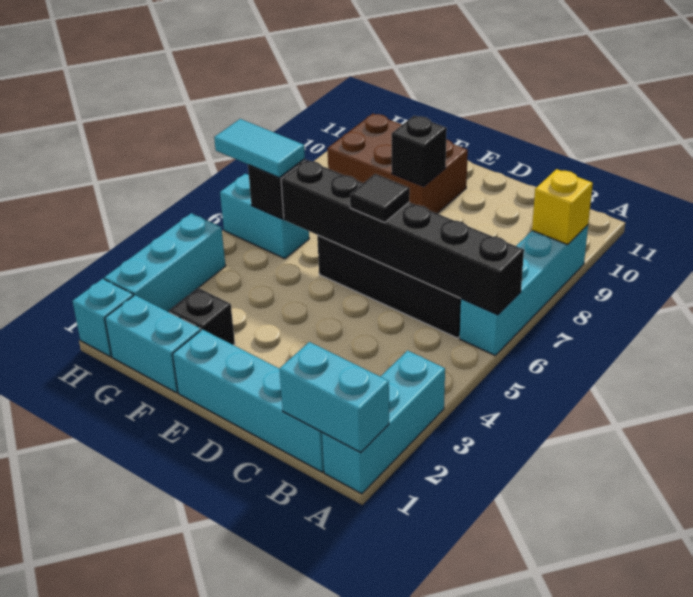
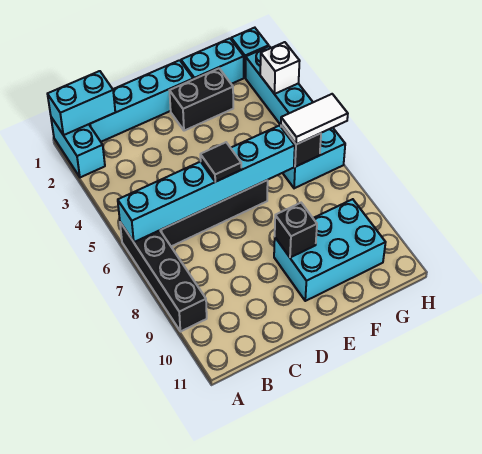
cyan 1x3 brick [322,351,445,494] -> cyan 1x2 brick [51,117,105,177]
cyan 1x4 brick [460,225,588,356] -> black 1x4 brick [120,222,207,332]
black 1x6 brick [281,160,524,315] -> cyan 1x6 brick [118,126,295,242]
yellow 1x1 brick [532,169,593,245] -> none
brown 2x3 brick [327,114,468,214] -> cyan 2x3 brick [274,199,386,301]
black 1x1 brick [170,288,235,345] -> black 1x2 brick [169,69,233,131]
cyan 1x2 tile [214,119,305,177] -> white 1x2 tile [281,94,348,144]
none -> white 1x1 brick [260,42,300,94]

